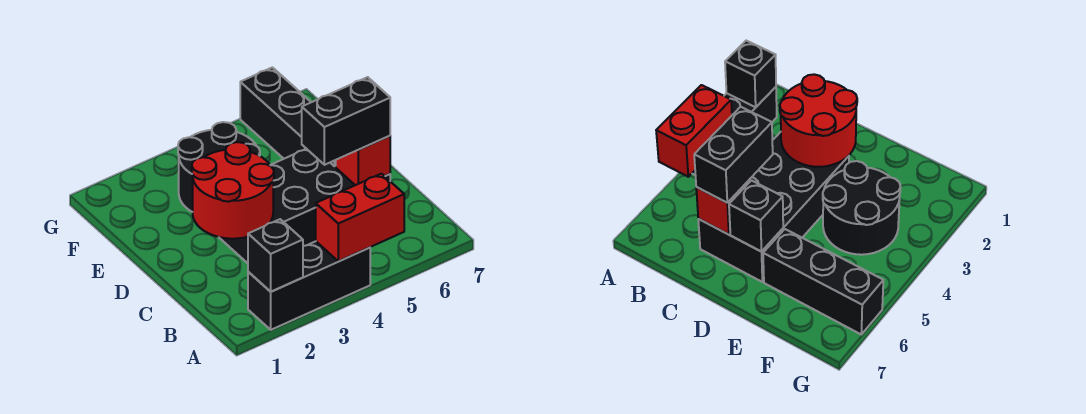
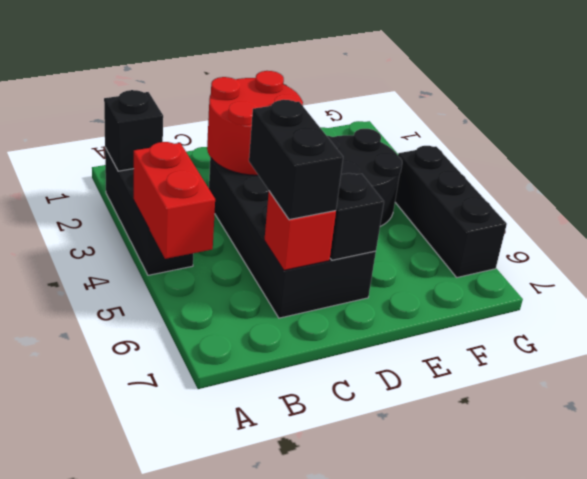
black 1x3 brick [240,67,311,159] -> black 1x3 brick turned to [395,146,507,277]

